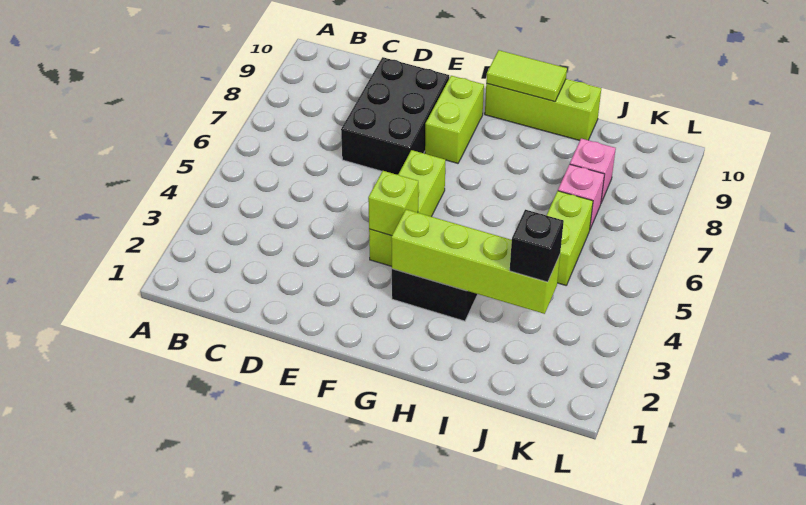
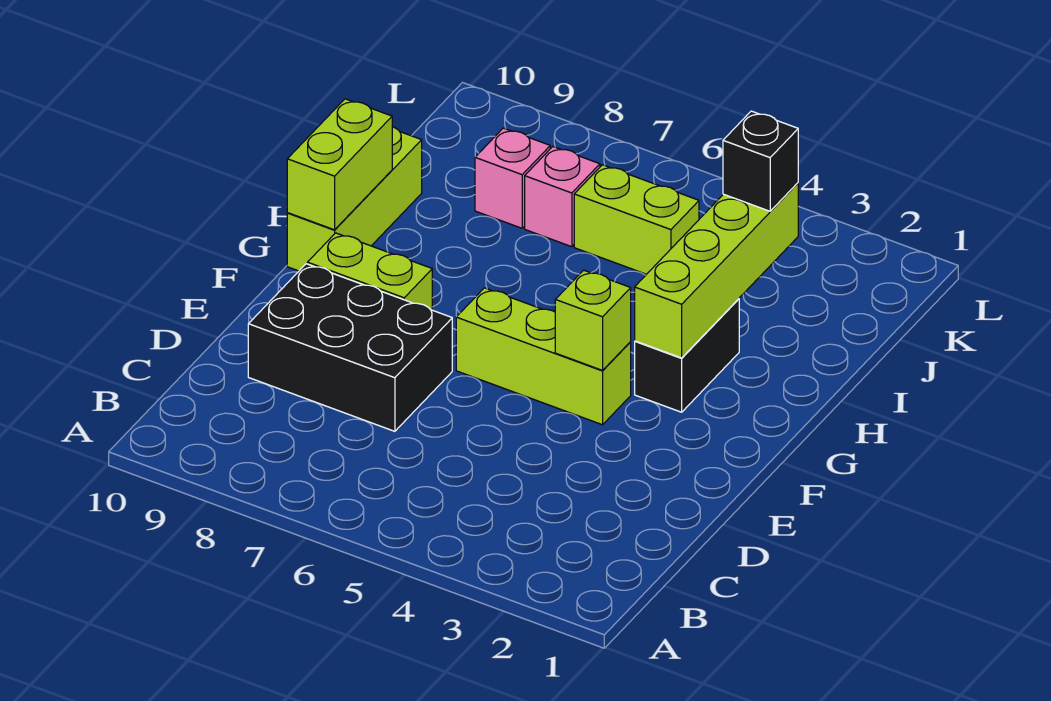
lime 1x2 tile [486,50,567,102] -> lime 1x2 brick [287,99,392,230]

